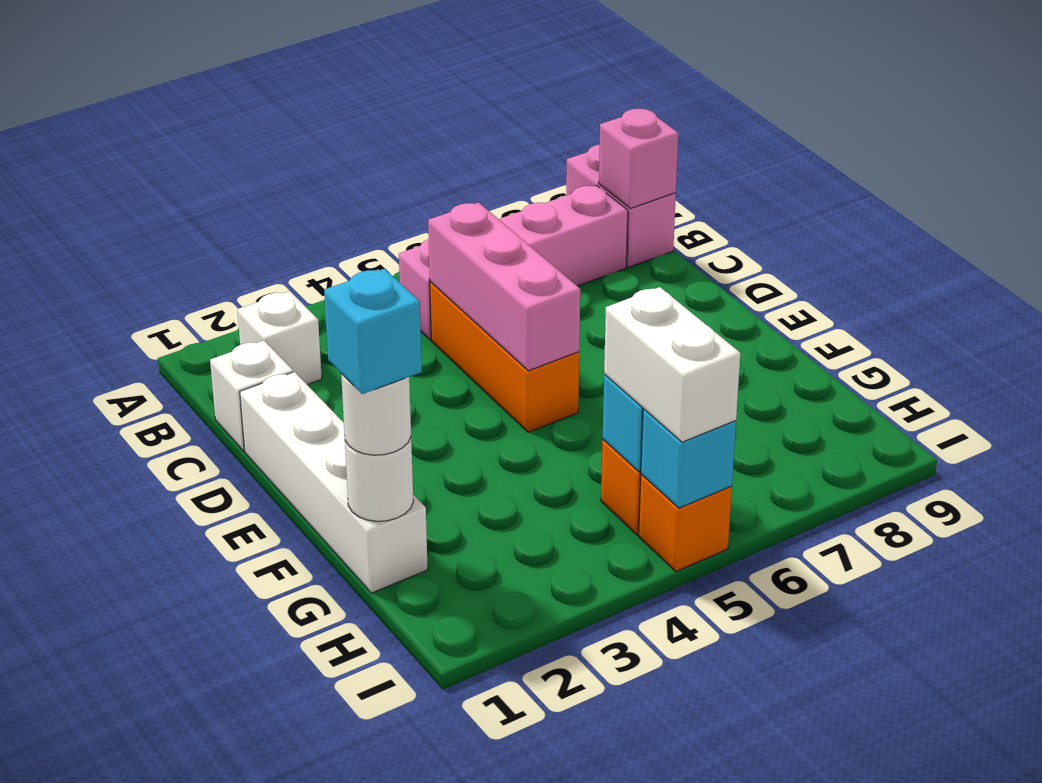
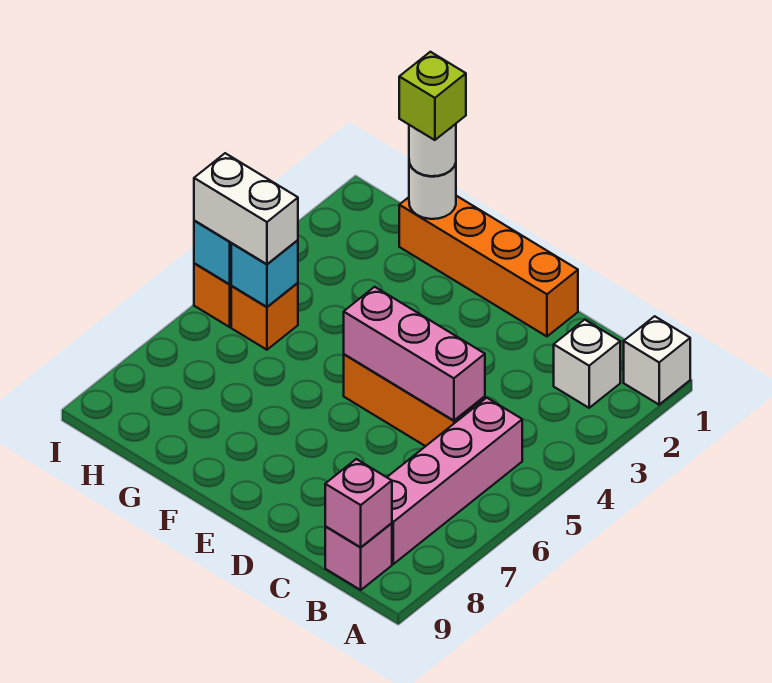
pink 1x2 brick [566,144,676,267] -> pink 1x1 brick [325,523,392,590]
white 1x1 brick [210,340,293,451] -> white 1x1 brick moved to [624,316,690,405]
white 1x4 brick [240,372,428,593] -> orange 1x4 brick [399,196,578,336]
cyan 1x1 brick [324,269,422,394] -> lime 1x1 brick [399,52,466,140]

